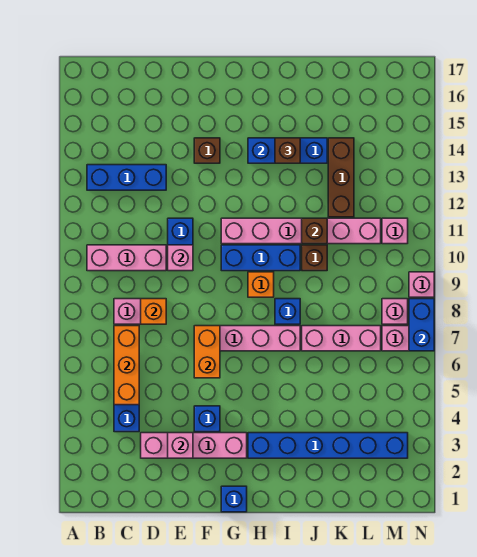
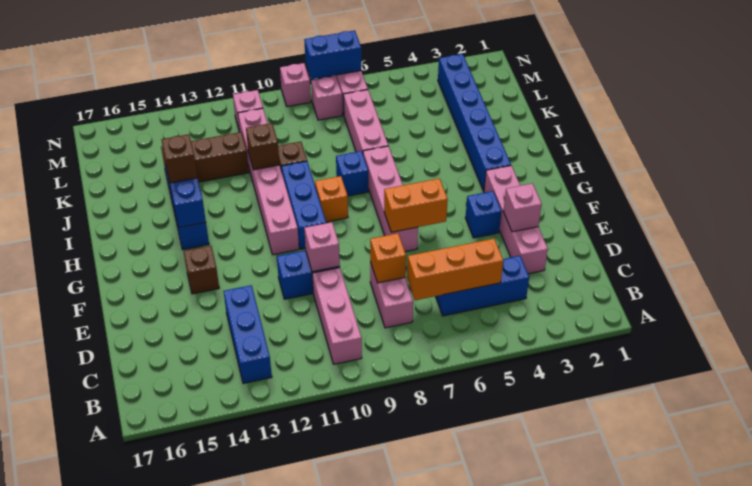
blue 1x1 brick [221,486,247,512] -> none

